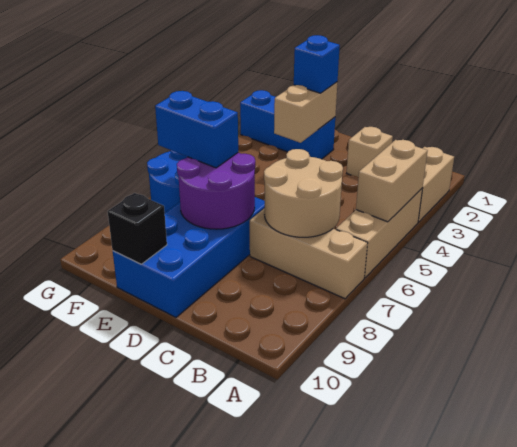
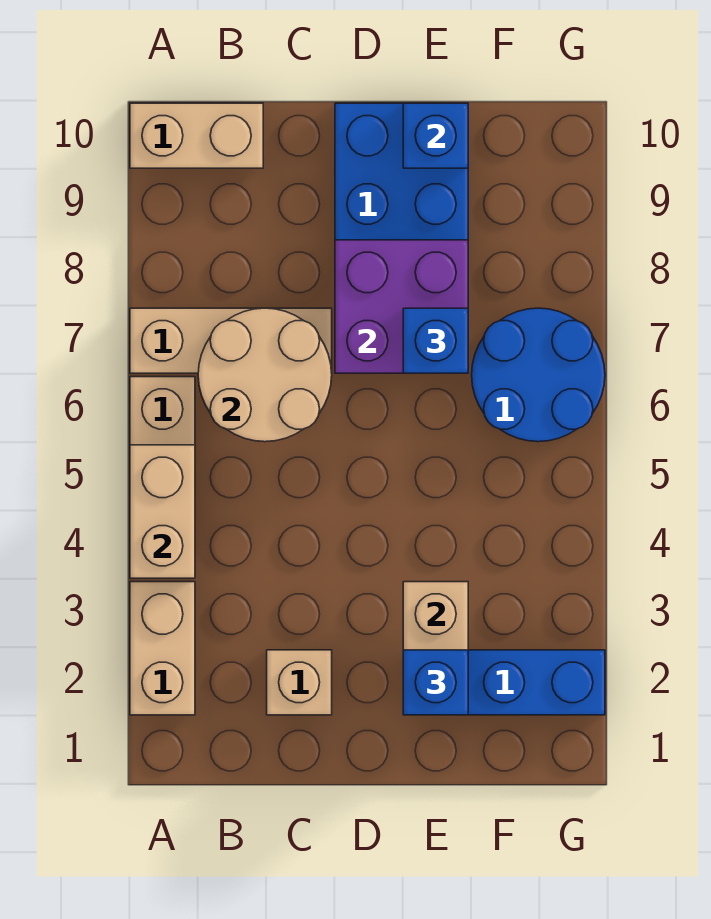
none -> tan 1x2 brick [130,103,263,168]
purple 2x2 round brick [177,153,255,229] -> purple 2x2 brick [335,240,468,373]
blue 1x2 brick [155,91,238,168] -> blue 1x1 brick [403,308,468,373]
black 1x1 brick [108,193,167,264] -> blue 1x1 brick [403,103,468,168]

